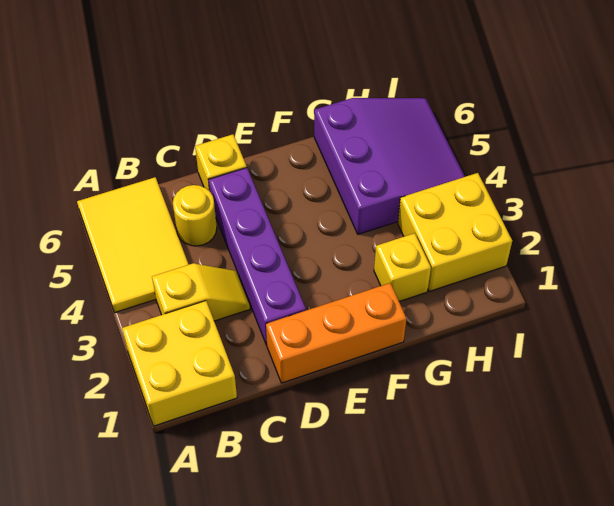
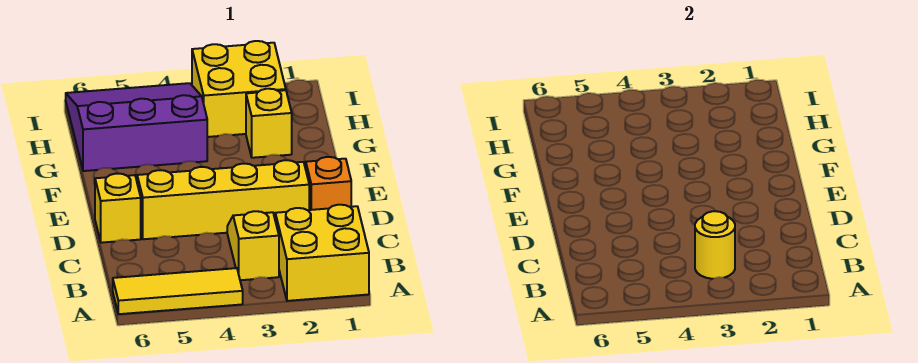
yellow 2x3 tile [77,177,189,313] -> yellow 1x3 tile [113,268,243,314]
yellow 1x1 round brick [173,185,217,246] -> yellow 1x1 round brick moved to [695,211,735,279]
orange 1x3 brick [266,283,407,383] -> orange 1x1 brick [306,157,351,210]
purple 1x4 brick [209,168,306,345] -> yellow 1x4 brick [137,160,309,239]

